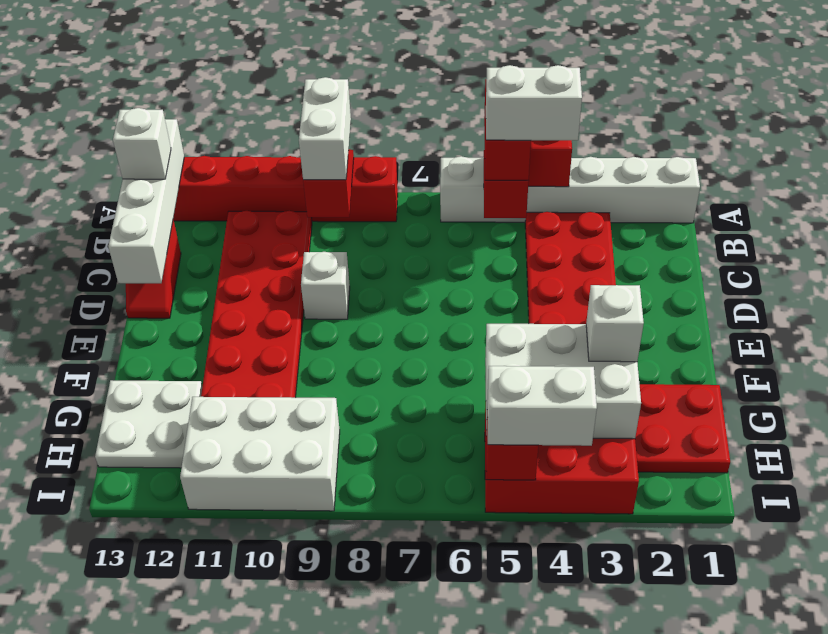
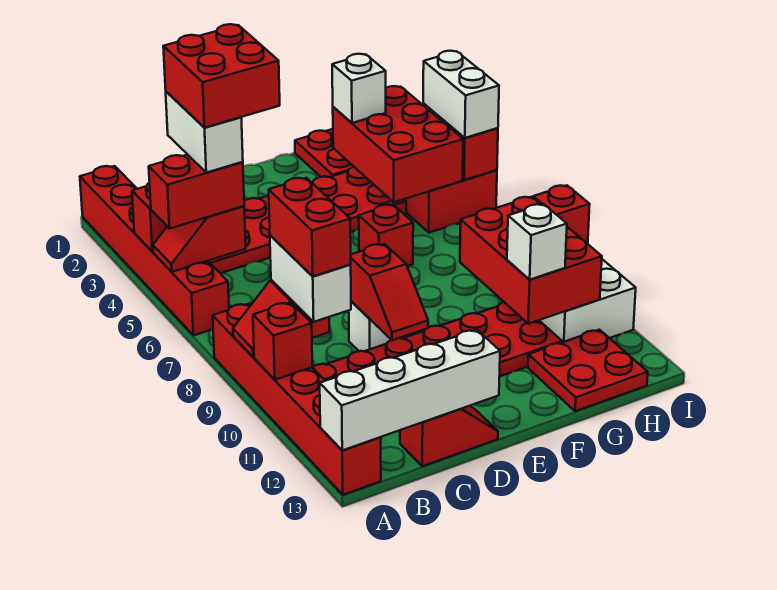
white 1x6 brick [440,156,700,223] -> red 1x6 brick [80,166,229,335]
white 1x2 brick [299,77,351,180] -> white 1x2 brick turned to [270,235,351,322]
none -> red 1x1 brick [253,302,312,380]
none -> red 2x2 brick [163,24,280,128]
none -> red 1x2 brick [269,178,351,276]
white 1x1 brick [113,108,171,179] -> white 1x1 brick moved to [507,204,567,280]
none -> red 1x2 slope [350,244,428,340]
none -> red 1x1 brick [359,204,413,266]
white 2x3 brick [485,324,641,439] -> red 2x3 brick [333,86,463,202]
none -> red 2x3 brick [460,197,602,324]
white 2x2 plate [95,380,202,468] -> red 2x2 plate [528,330,648,411]
none -> red 1x1 brick [533,185,590,244]

